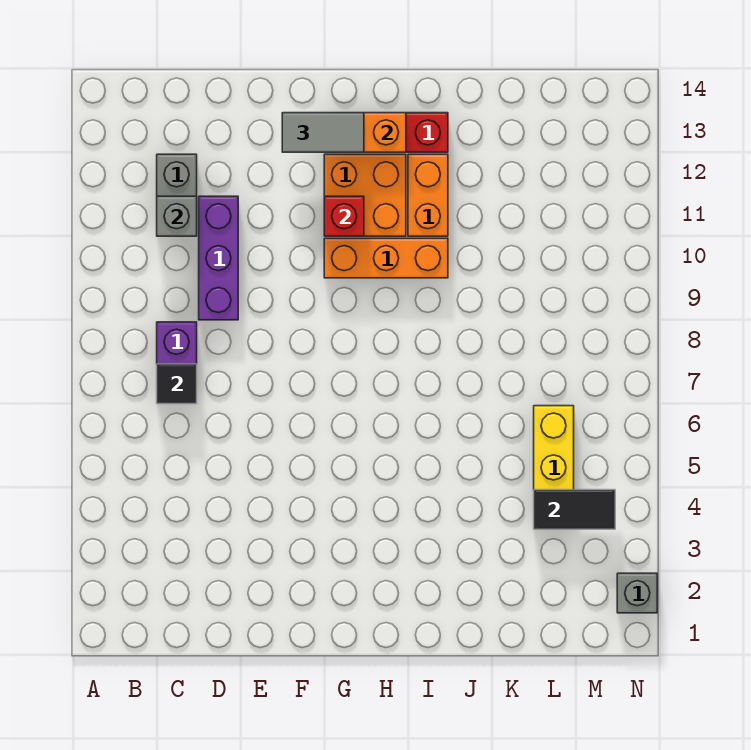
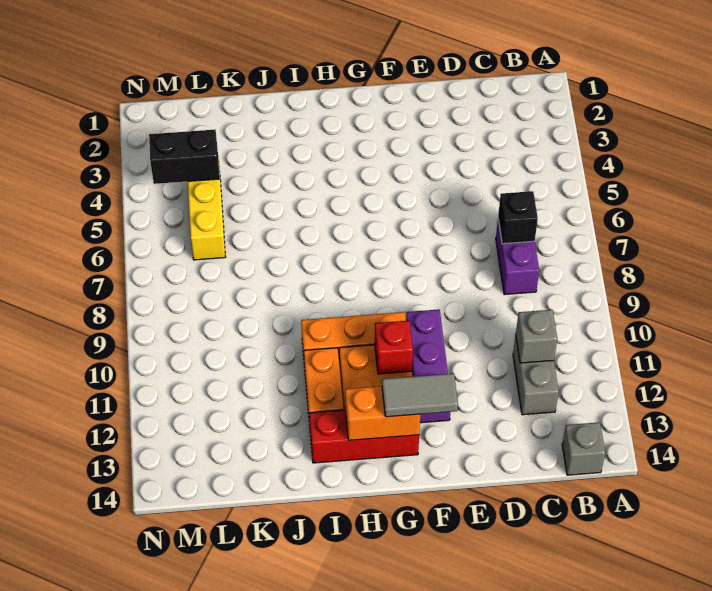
black 1x1 tile [157,364,197,404] -> black 1x1 brick [498,191,538,244]
purple 1x3 brick [199,196,238,320] -> purple 1x3 brick moved to [406,309,450,423]
black 1x2 tile [534,490,615,529] -> black 1x2 brick [149,130,220,184]
grey 1x1 brick [617,573,657,613] -> grey 1x1 brick moved to [562,422,605,475]

